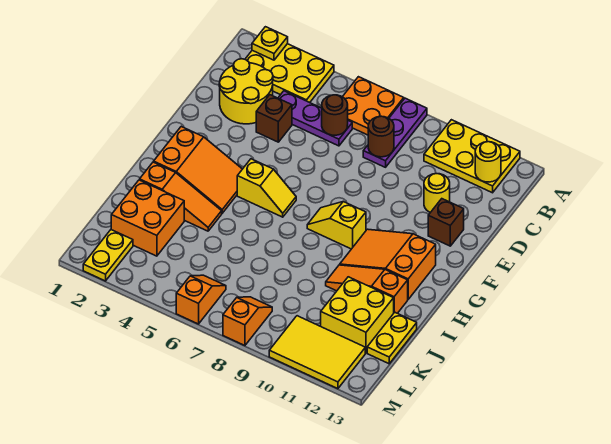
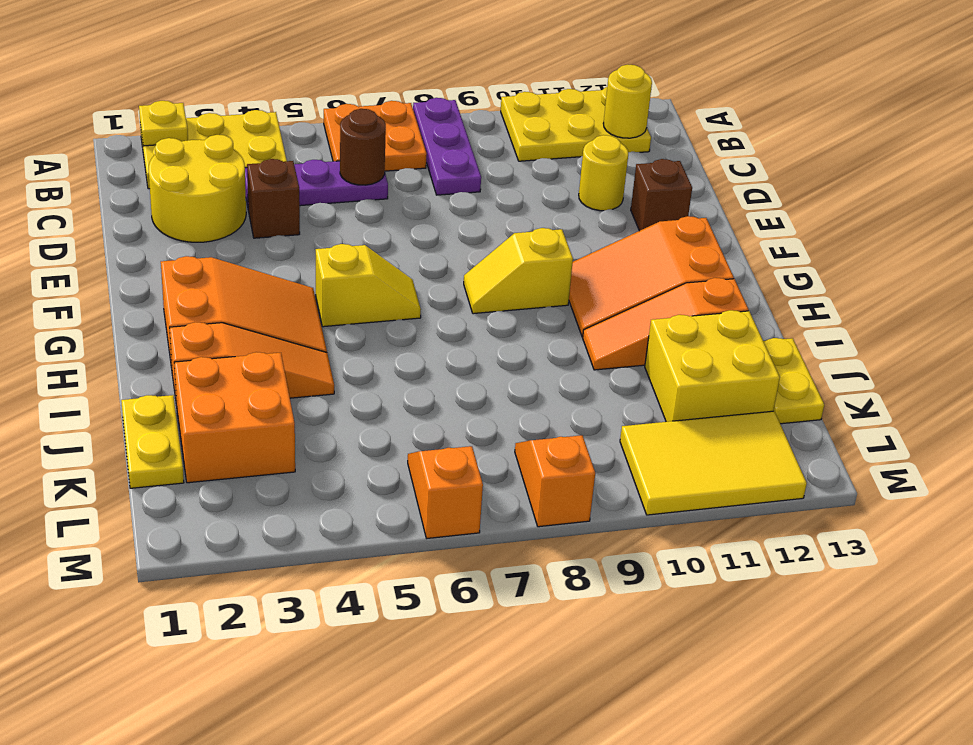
brown 1x1 round brick [368,116,394,157] -> none
yellow 1x2 plate [83,230,133,281] -> yellow 1x2 plate moved to [121,395,184,488]

